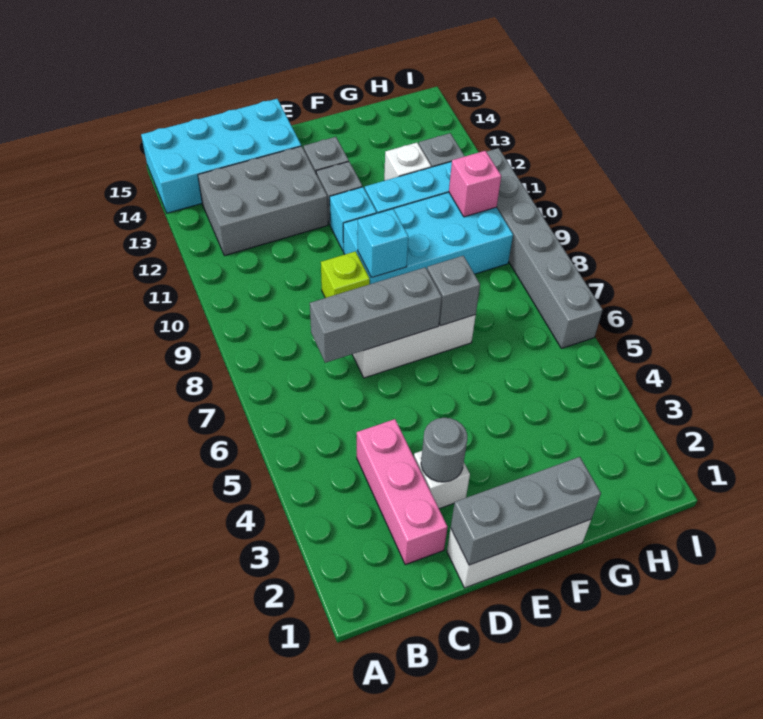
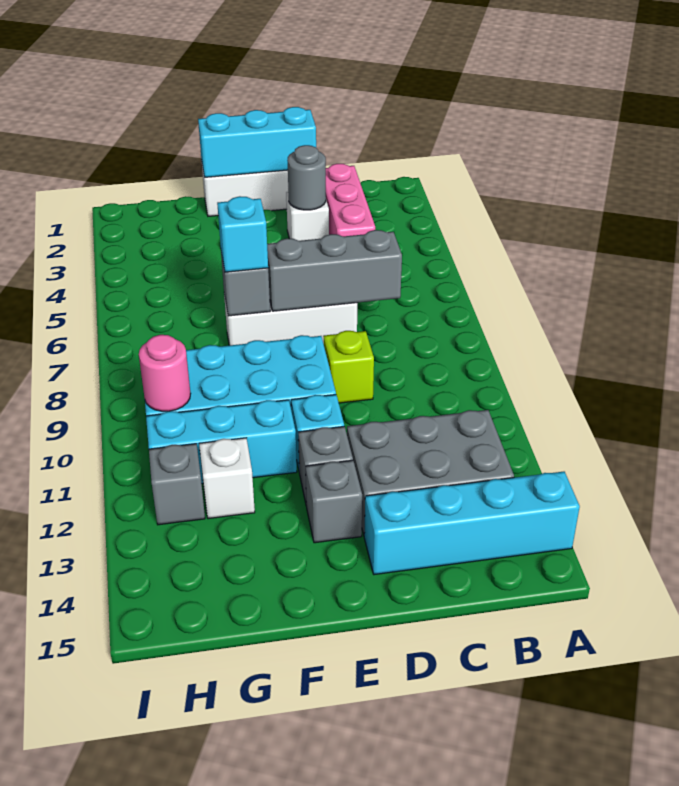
cyan 2x4 brick [141,99,301,213] -> cyan 1x4 brick [364,472,580,575]
grey 1x3 brick [451,457,601,565] -> cyan 1x3 brick [198,107,316,177]
cyan 1x1 brick [358,209,408,277] -> cyan 1x1 brick moved to [217,196,268,272]
pink 1x1 brick [449,151,501,217] -> pink 1x1 round brick [139,335,191,411]
grey 1x6 brick [486,148,603,348] -> none

